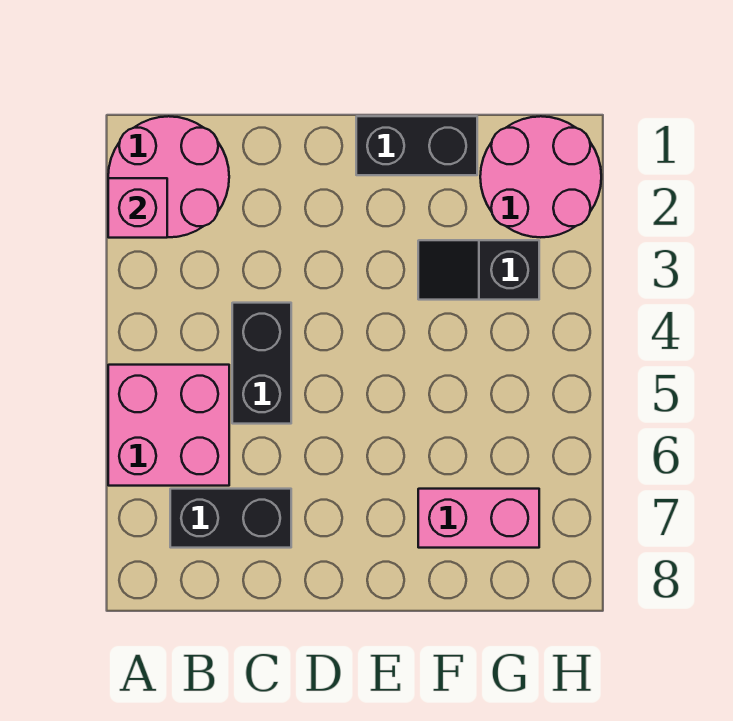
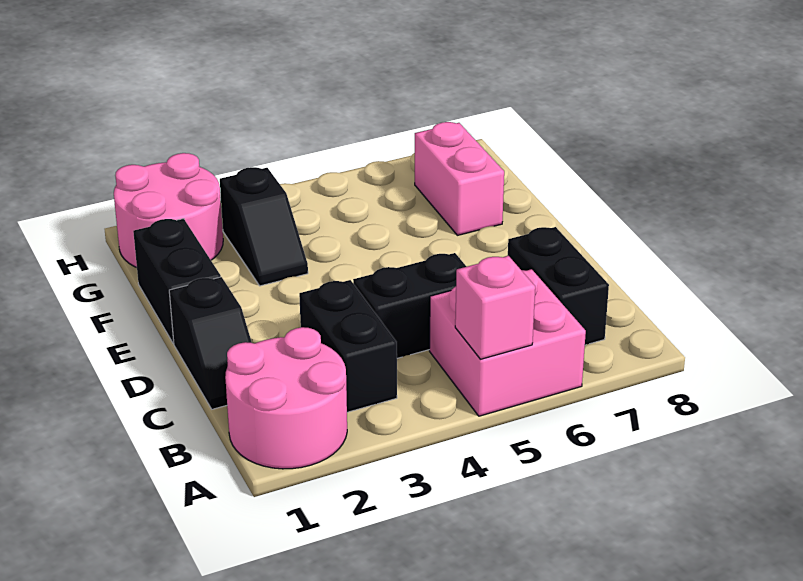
pink 1x1 brick [108,178,167,238] -> pink 1x1 brick moved to [455,256,535,359]
none -> black 1x2 brick [299,280,397,412]
none -> black 1x2 slope [169,277,252,409]

